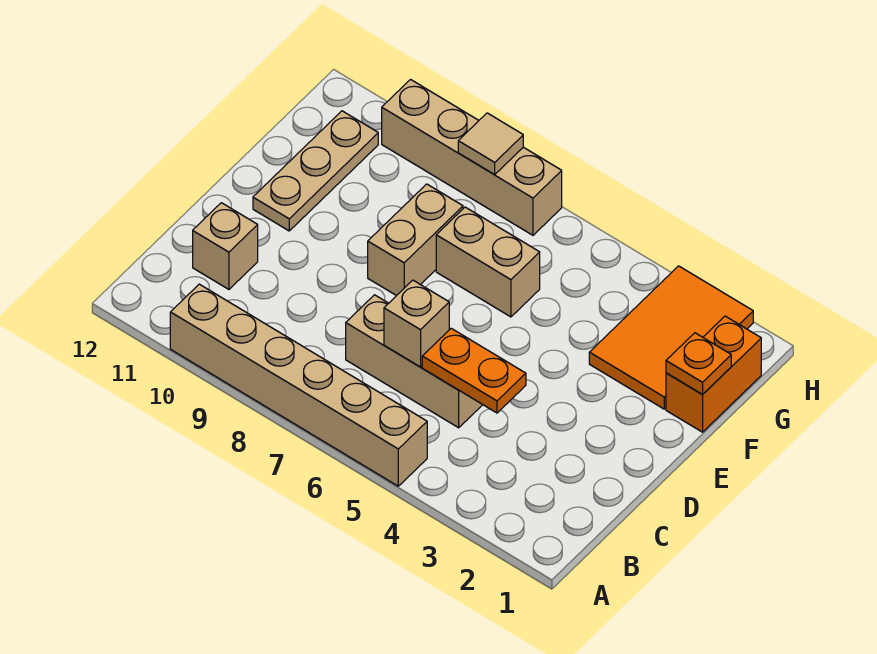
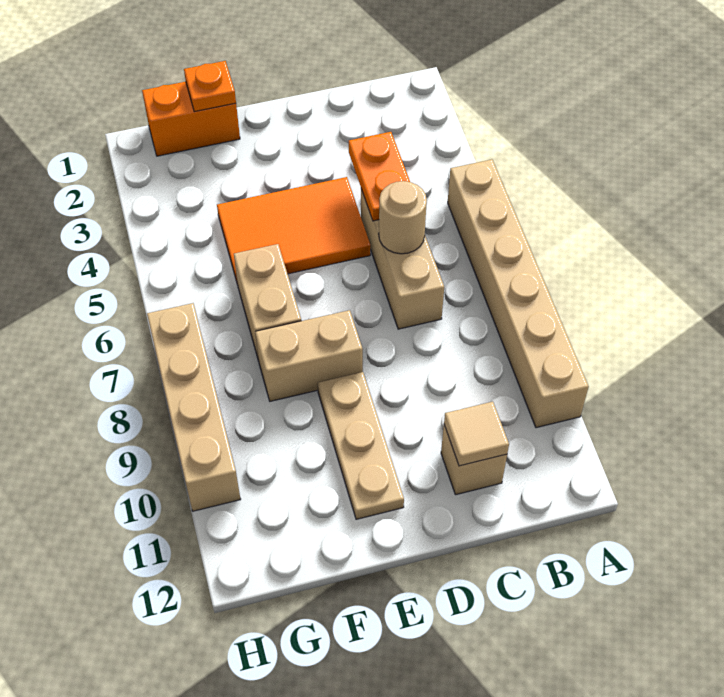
tan 1x1 brick [384,280,449,367] -> tan 1x1 round brick [379,181,427,254]
tan 1x3 plate [253,111,378,231] -> tan 1x3 plate turned to [318,372,404,519]
orange 2x3 tile [589,266,753,409] -> orange 2x3 tile moved to [217,177,370,285]
tan 1x1 tile [458,113,523,175] -> tan 1x1 tile moved to [444,402,509,466]

